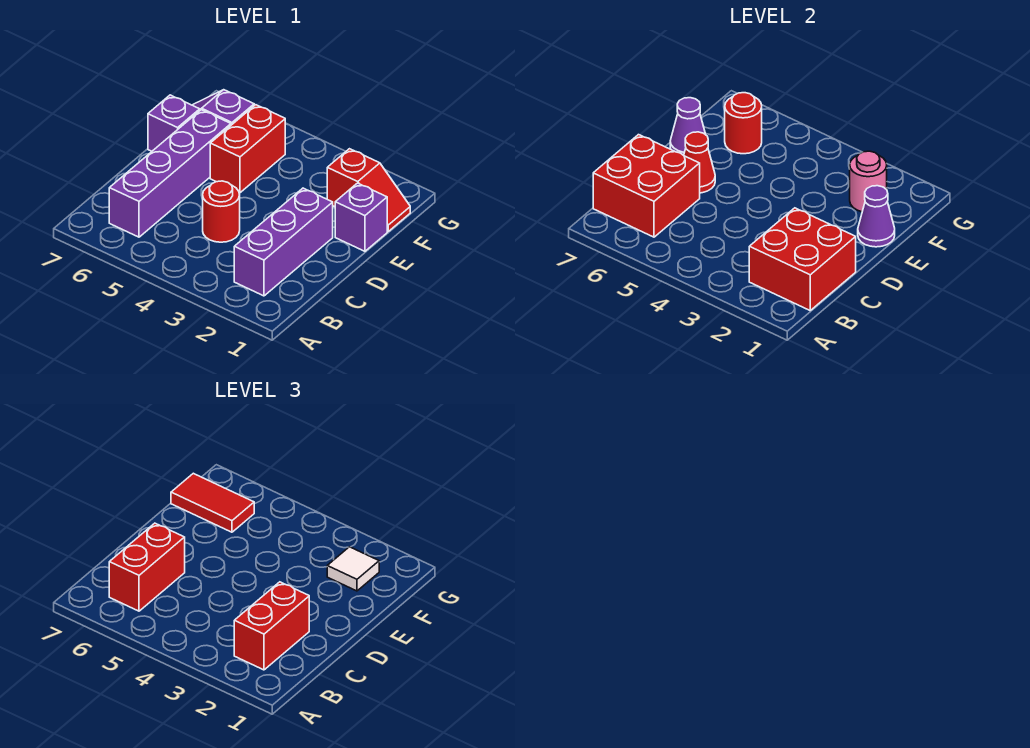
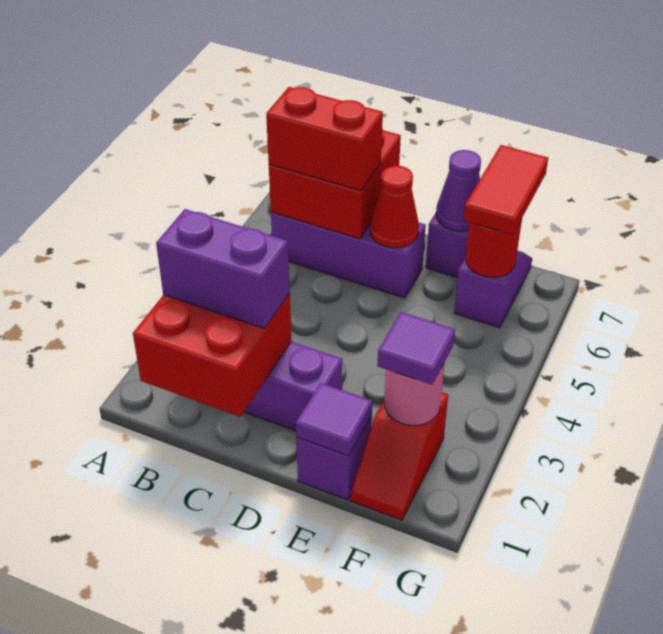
red 1x2 brick [234,582,309,670] -> purple 1x2 brick [156,209,290,328]
purple 1x4 brick [109,110,231,237] -> purple 1x3 brick [271,212,426,298]
red 1x1 round brick [203,181,240,242] -> none
purple 1x1 cone [858,186,895,247] -> purple 1x1 tile [296,383,372,456]
red 1x2 brick [210,105,285,193] -> none
white 1x1 tile [327,547,379,591] -> purple 1x1 tile [377,312,455,385]

